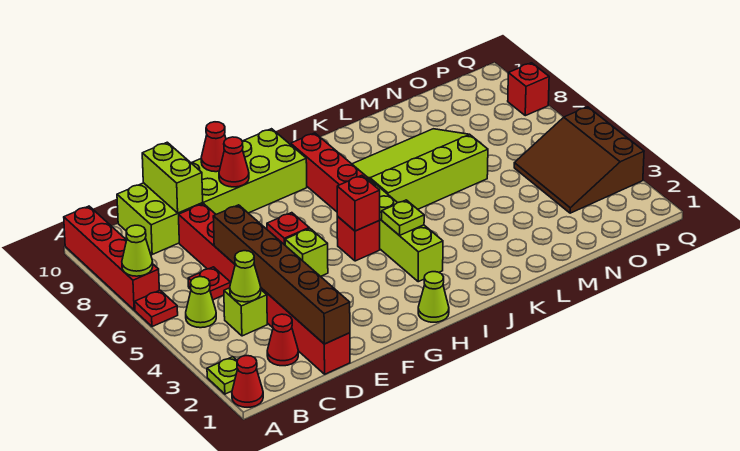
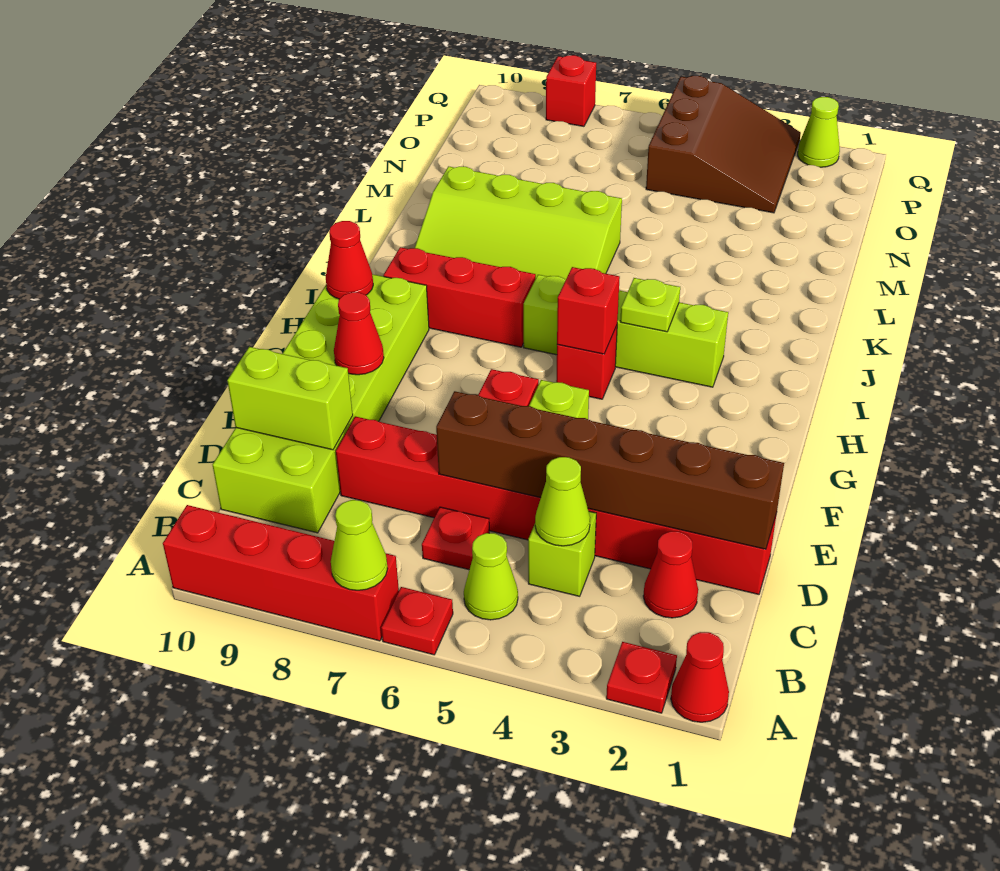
lime 1x1 plate [207,357,237,394] -> red 1x1 plate [606,642,677,713]
red 1x1 cone [201,122,226,172] -> red 1x1 cone moved to [326,221,373,299]
lime 1x1 cone [418,272,449,322] -> lime 1x1 cone moved to [798,97,840,167]
lime 3x4 slope [352,129,488,209] -> lime 3x4 slope turned to [415,166,622,280]
brown 3x3 slope [514,107,644,213] -> brown 3x3 slope turned to [646,76,801,213]

